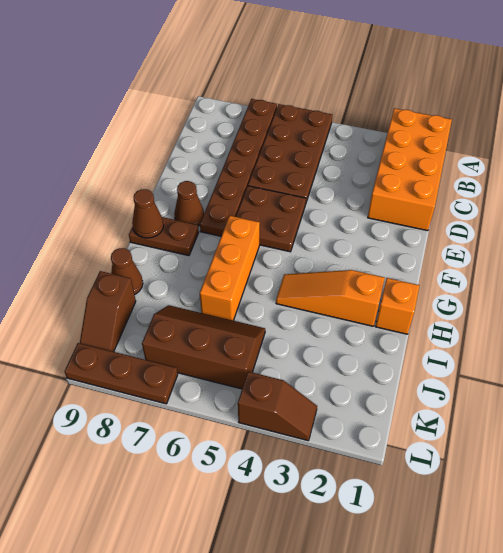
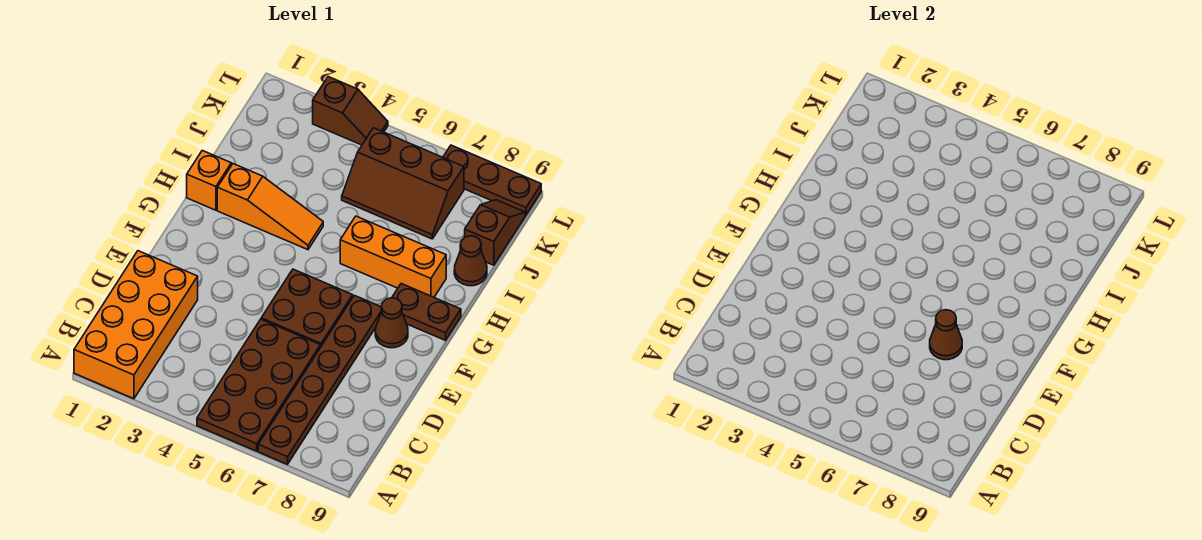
orange 1x3 brick [199,216,260,321] -> orange 1x3 brick turned to [340,216,446,297]
brown 1x1 cone [132,189,164,238] -> brown 1x1 cone moved to [930,310,962,360]
brown 1x2 slope [238,372,317,441] -> brown 1x2 slope turned to [313,77,388,145]

